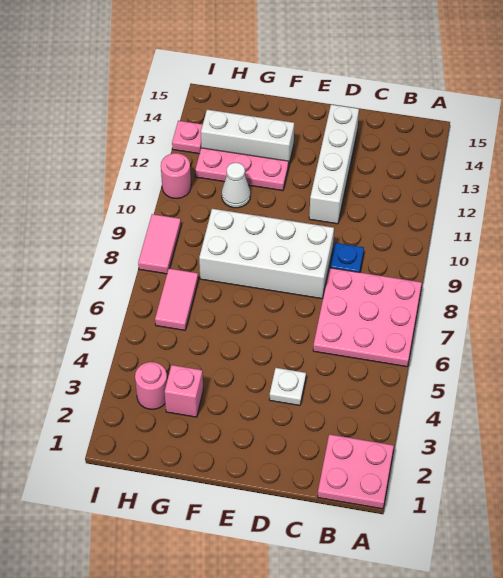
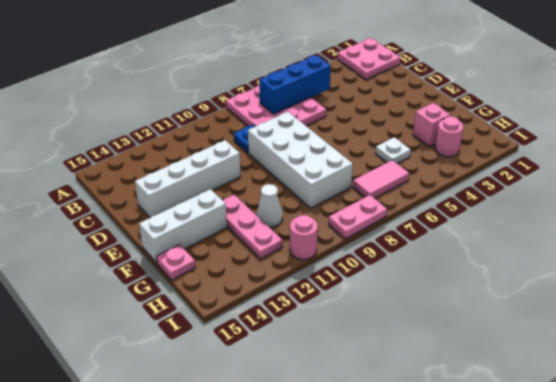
none -> blue 1x3 brick [259,55,331,114]
white 1x1 plate [269,368,306,405] -> white 1x1 plate moved to [376,137,411,164]
white 1x3 brick [201,110,294,167] -> white 1x3 brick turned to [139,189,227,263]
pink 1x2 tile [138,214,181,274] -> pink 1x2 plate [328,195,387,239]
pink 1x1 plate [172,121,203,154] -> pink 1x1 plate moved to [156,245,195,280]

